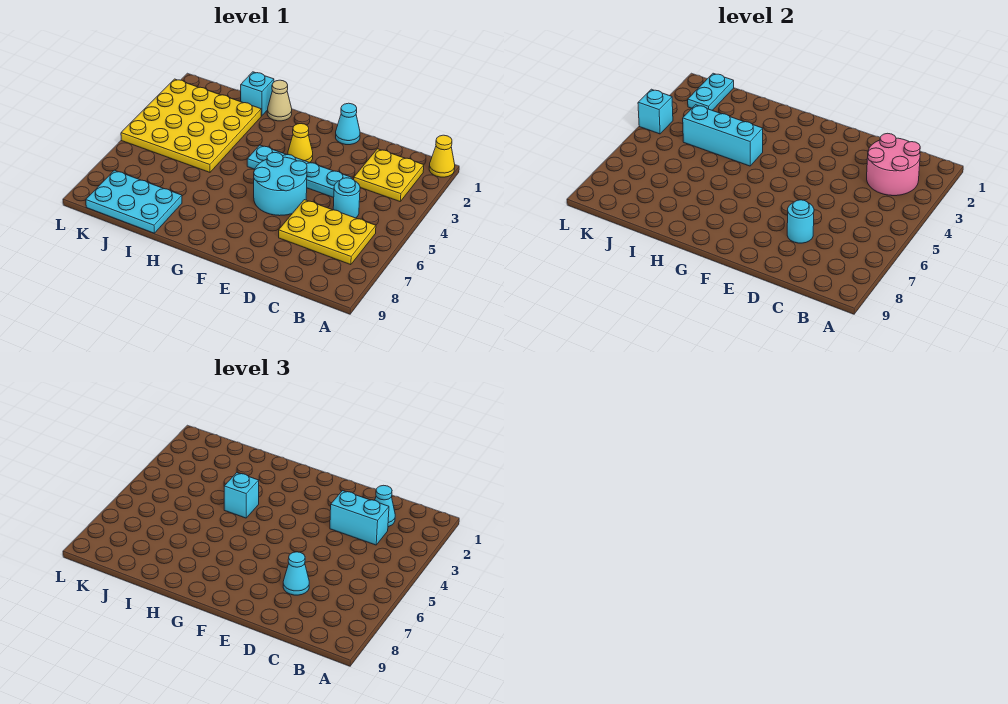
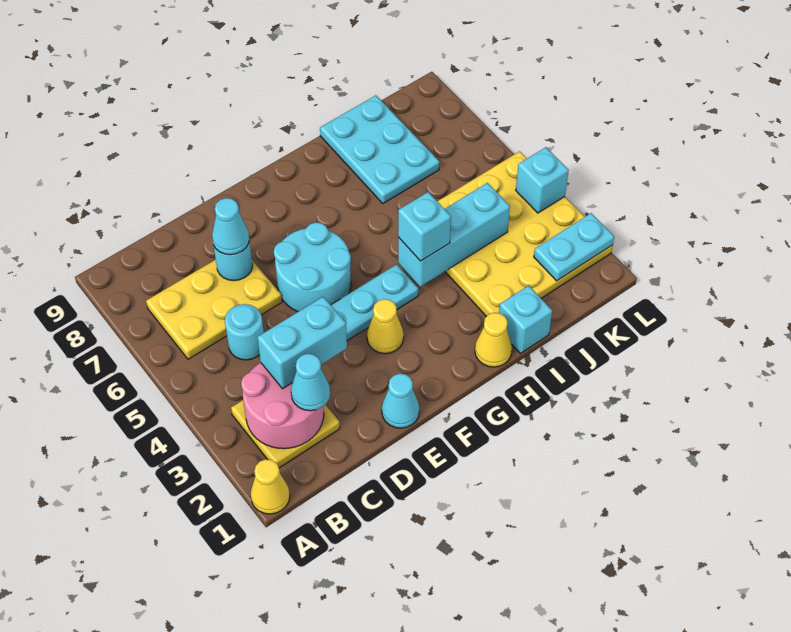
tan 1x1 cone [267,80,292,121] -> yellow 1x1 cone [475,313,512,367]
cyan 2x3 plate [86,170,182,233] -> cyan 2x3 plate turned to [320,96,439,203]
cyan 1x2 plate [688,73,734,110] -> cyan 1x2 plate turned to [534,213,614,281]

